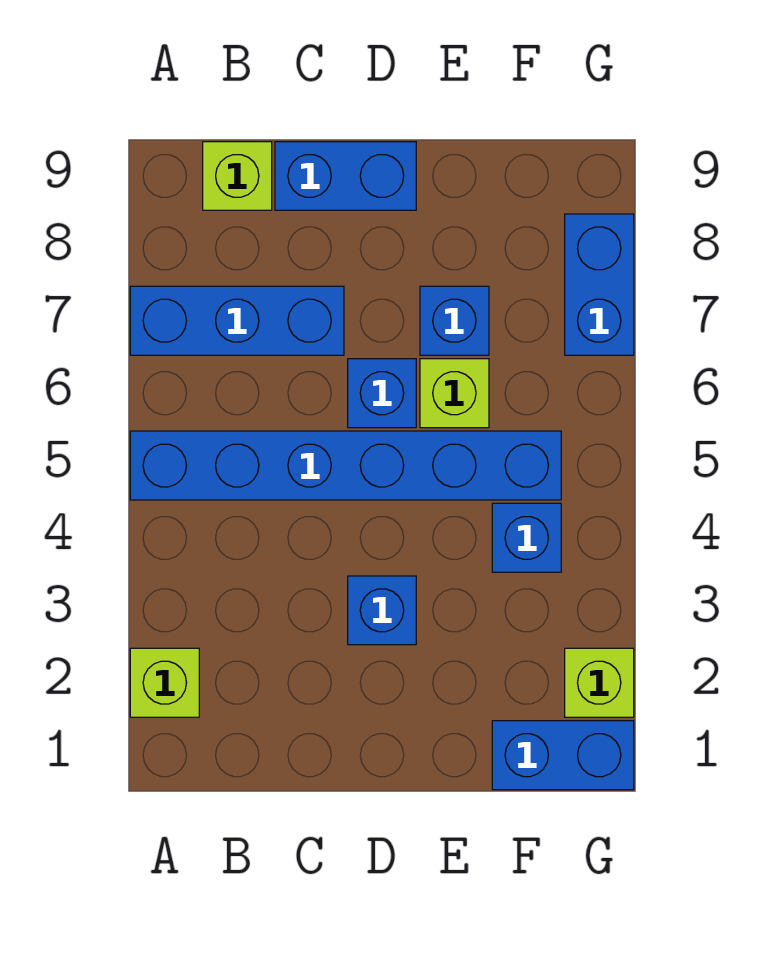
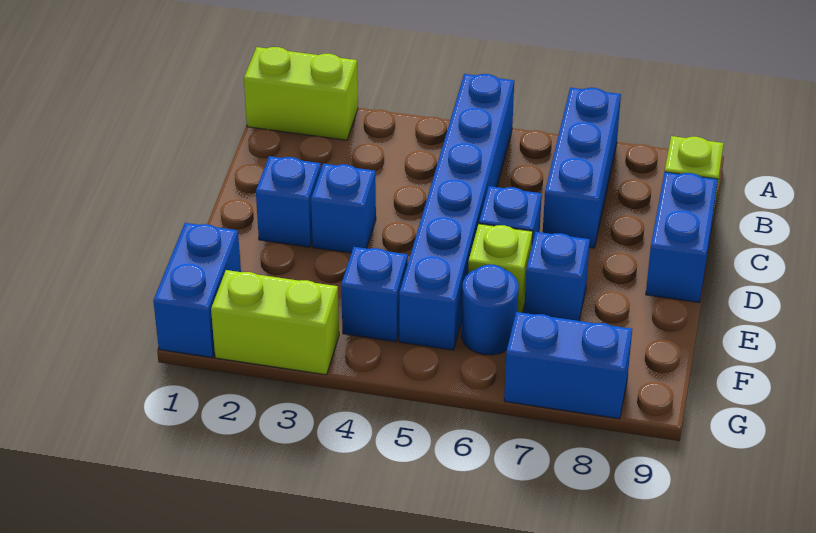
lime 1x1 brick [130,648,199,717] -> lime 1x2 brick [244,47,358,140]
none -> blue 1x1 brick [256,156,321,247]
none -> blue 1x1 round brick [461,265,519,355]
lime 1x1 brick [565,648,634,717] -> lime 1x2 brick [211,270,339,375]

